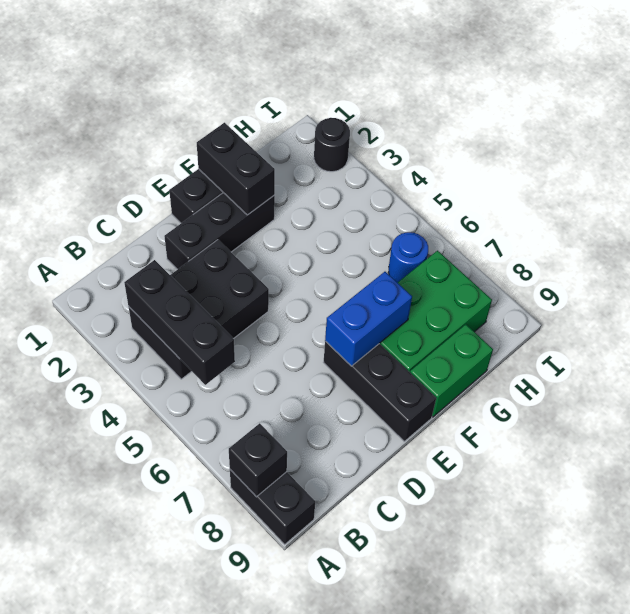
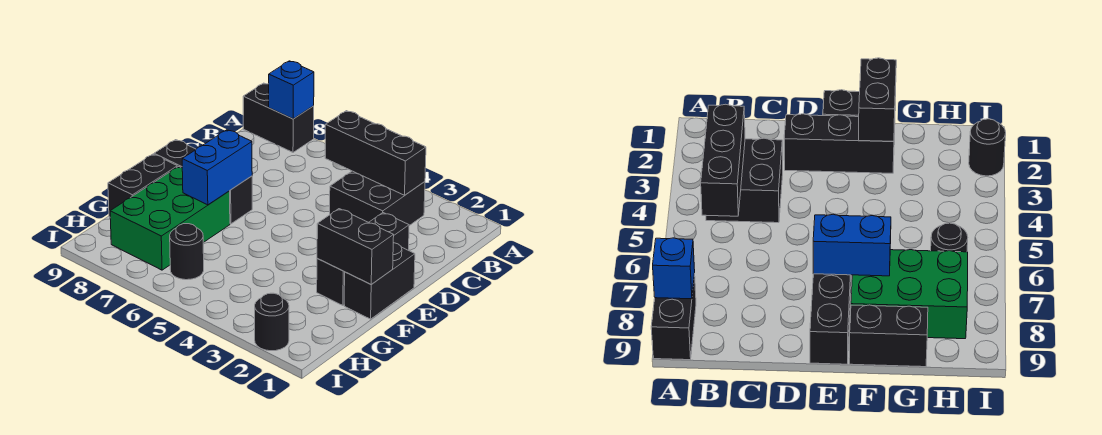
black 1x1 brick [229,423,287,497] -> blue 1x1 brick [269,61,314,119]
black 2x3 brick [128,240,269,379] -> black 2x2 brick [330,171,425,226]
green 1x2 brick [410,324,493,417] -> black 1x2 brick [108,154,177,217]
blue 1x1 round brick [388,232,428,283] -> black 1x1 round brick [170,224,204,280]

